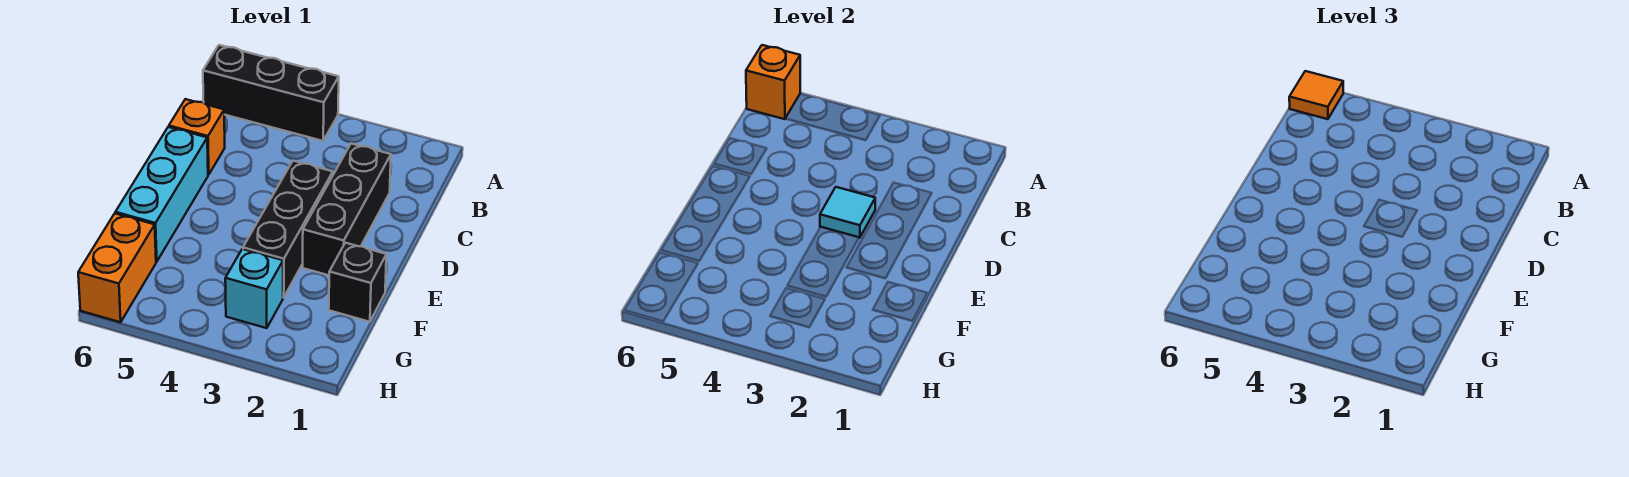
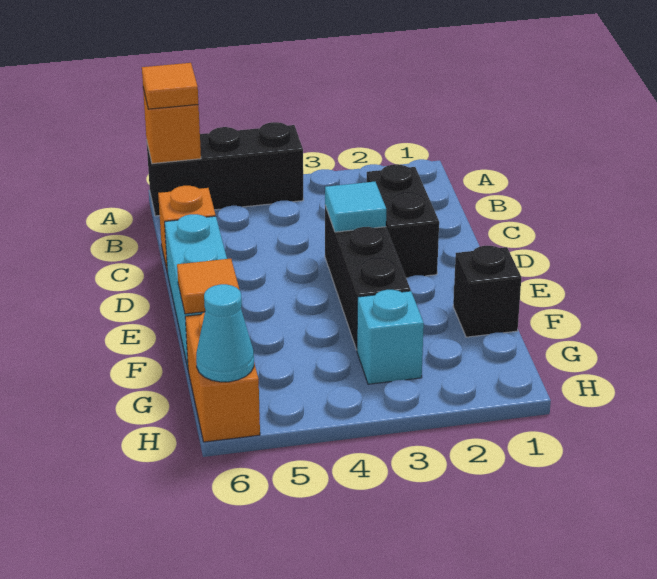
black 1x3 brick [303,144,391,275] -> black 1x2 brick [367,164,439,278]
none -> orange 1x1 tile [177,259,239,314]
none -> cyan 1x1 cone [196,284,254,382]

